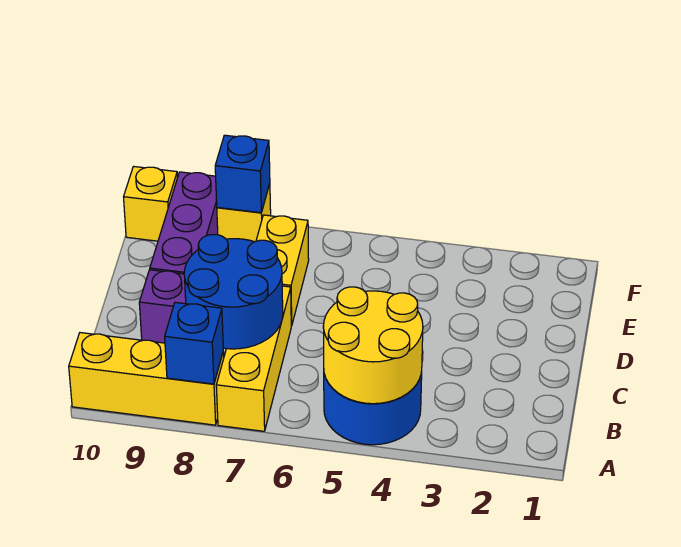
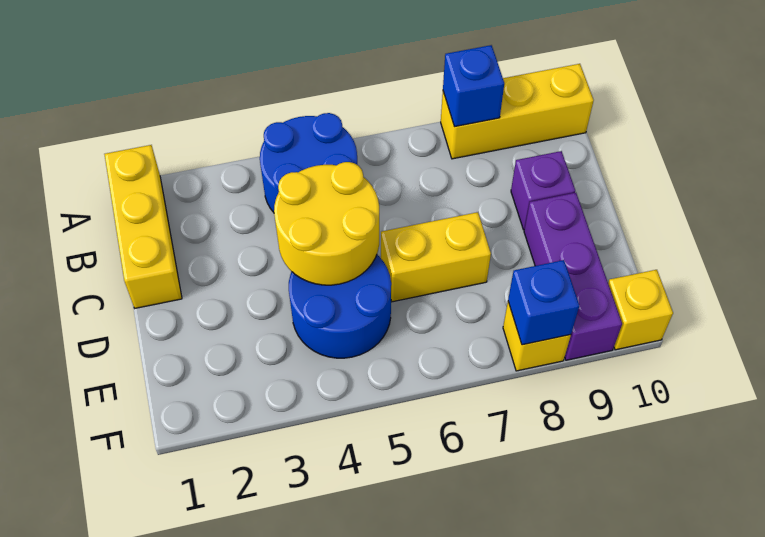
yellow 2x2 round brick [323,287,423,404] -> yellow 2x2 round brick moved to [274,162,379,285]
yellow 1x3 brick [216,286,291,431] -> yellow 1x3 brick moved to [104,145,182,308]
blue 2x2 round brick [184,235,283,349] -> blue 2x2 round brick moved to [289,255,391,358]
yellow 1x2 brick [256,215,309,326] -> yellow 1x2 brick turned to [381,212,491,302]

